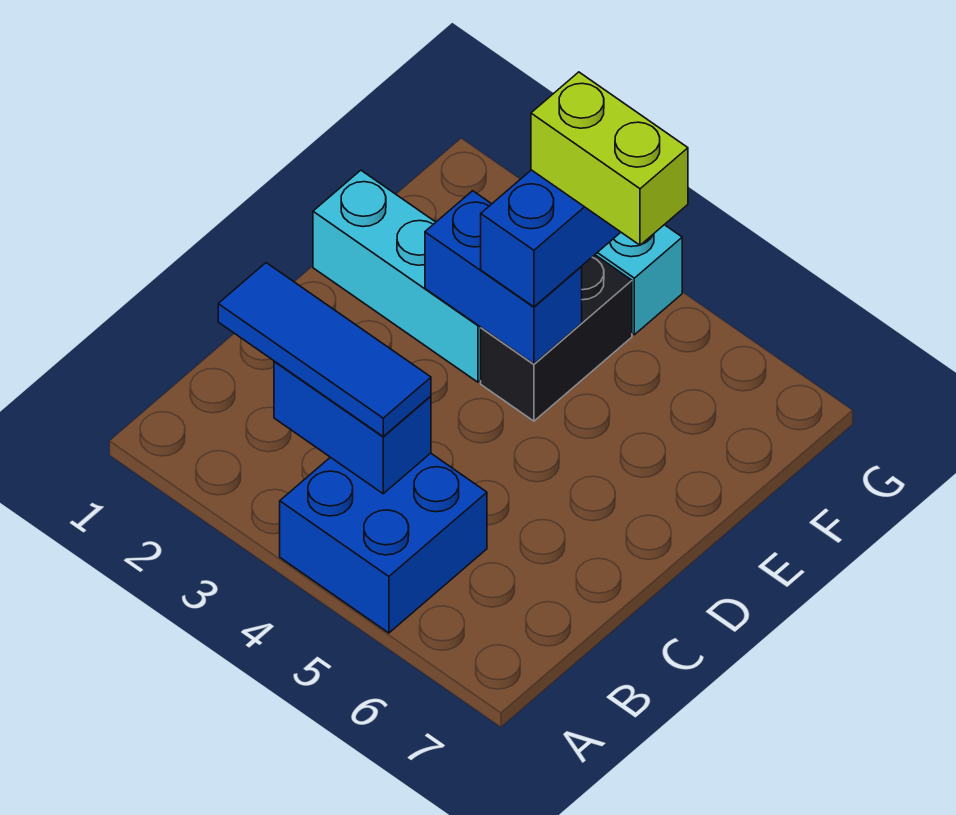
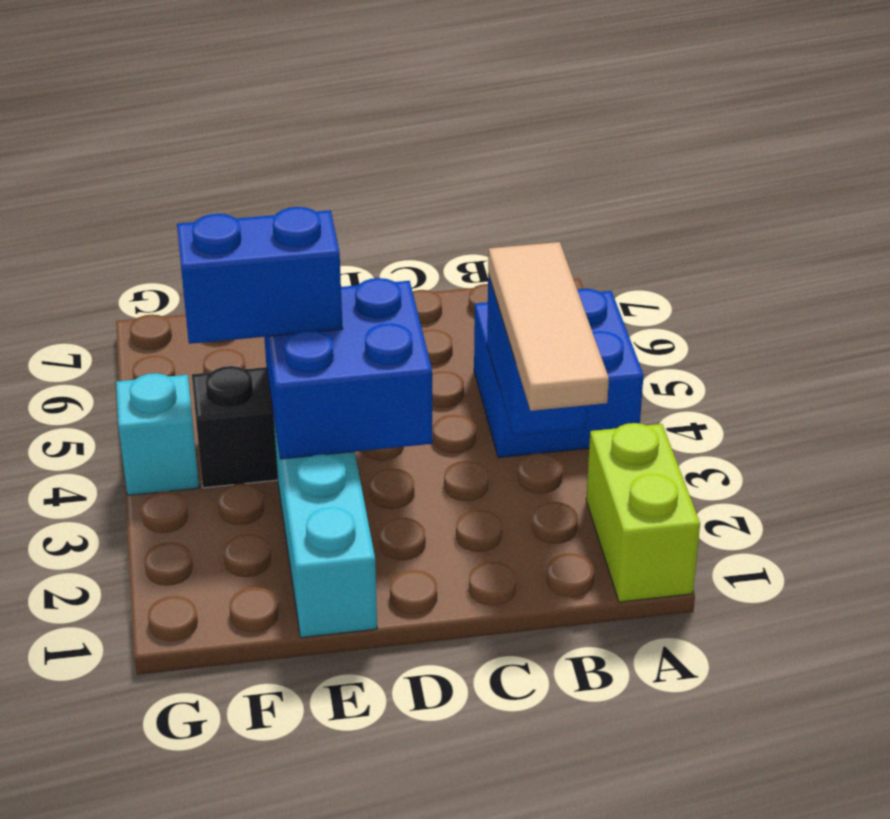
blue 1x3 tile [218,263,431,436] -> tan 1x3 tile [488,242,609,411]
blue 1x2 brick [425,191,582,364] -> blue 2x2 brick [264,278,433,459]
lime 1x2 brick [531,72,688,245] -> lime 1x2 brick moved to [586,423,700,602]

